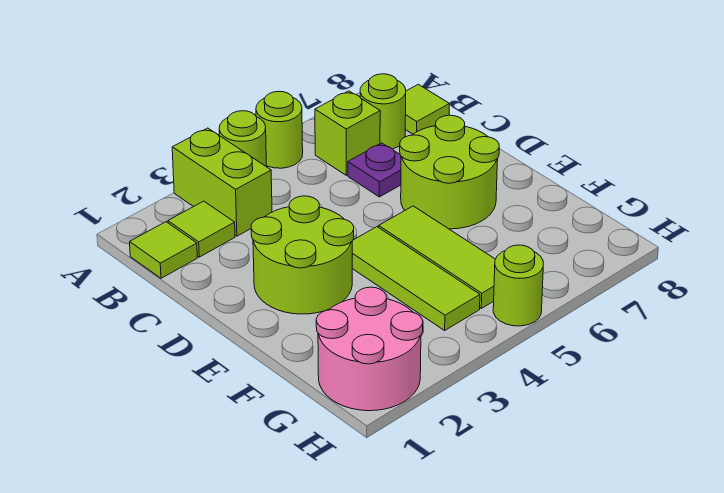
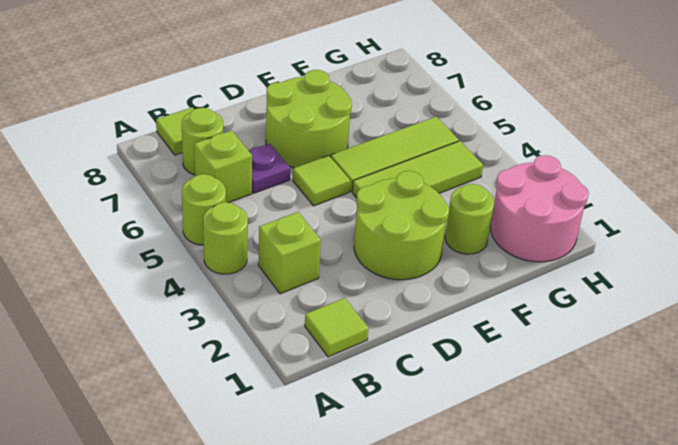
lime 1x2 brick [172,128,272,236] -> lime 1x1 brick [258,212,321,294]
lime 1x1 tile [168,201,235,257] -> lime 1x1 tile moved to [293,156,350,206]
lime 1x1 round brick [493,245,543,326] -> lime 1x1 round brick moved to [445,184,494,254]

